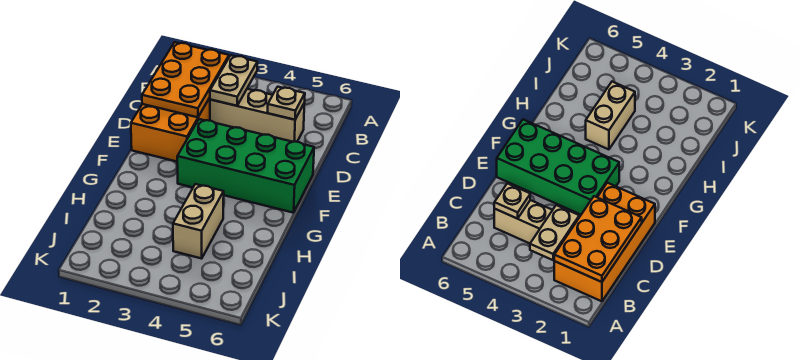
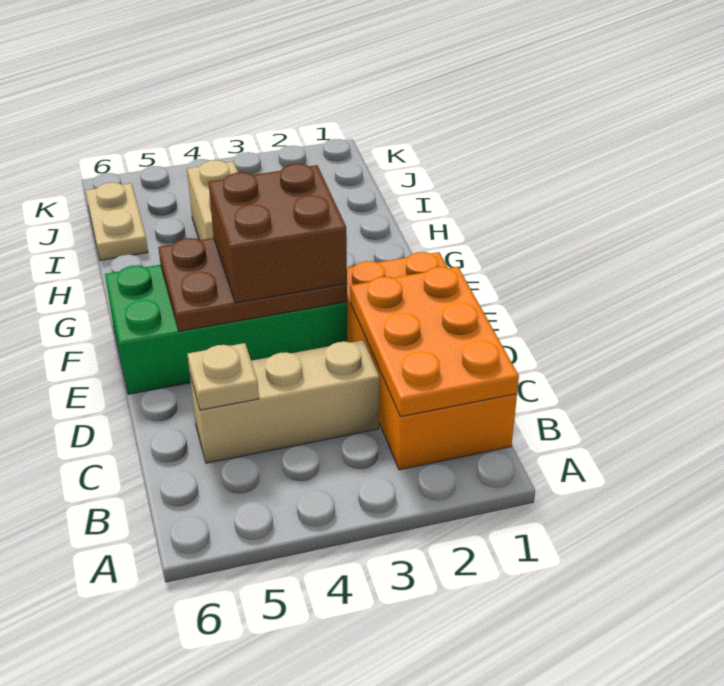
tan 1x2 plate [210,55,257,106] -> tan 1x2 plate moved to [86,182,148,260]
none -> brown 2x3 plate [158,238,347,331]
none -> brown 2x2 brick [209,164,347,303]

